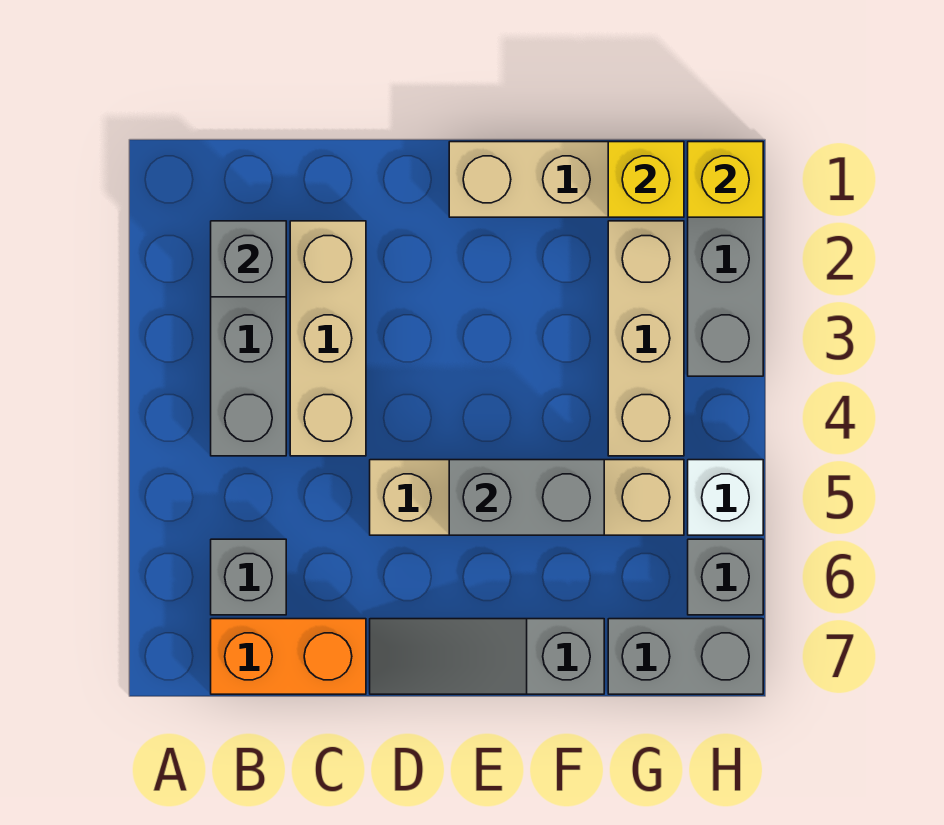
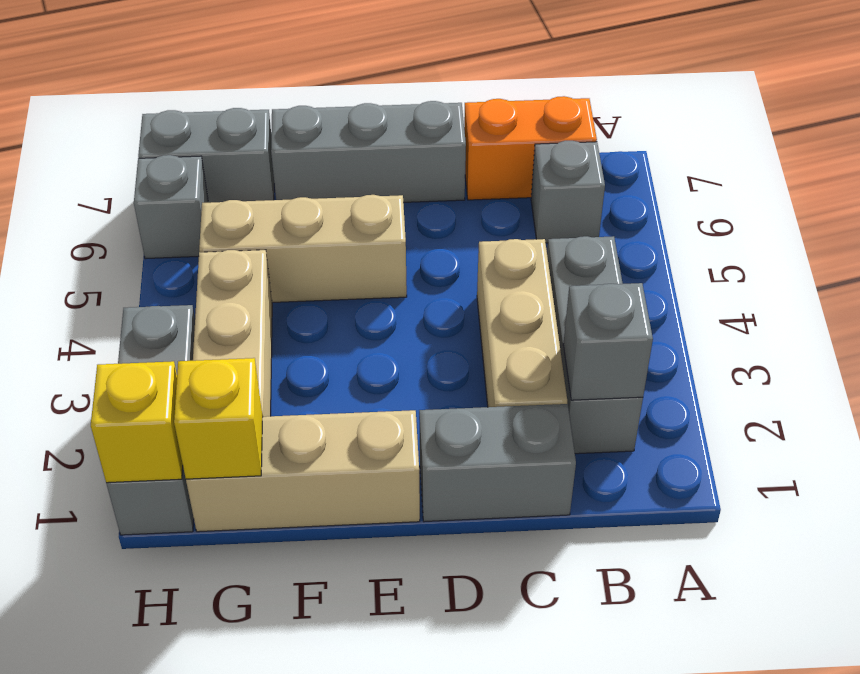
tan 1x4 brick [370,460,684,535] -> tan 1x3 brick [199,195,407,302]
grey 1x3 slope [370,619,604,694] -> grey 1x3 brick [271,101,466,202]
grey 1x2 brick [449,460,604,535] -> grey 1x2 brick moved to [419,404,576,522]
white 1x1 brick [688,460,763,535] -> none

